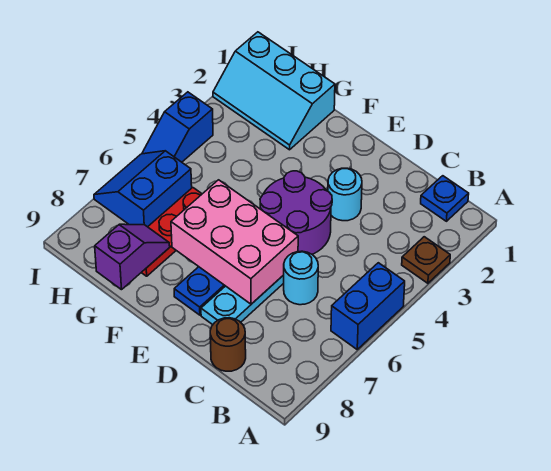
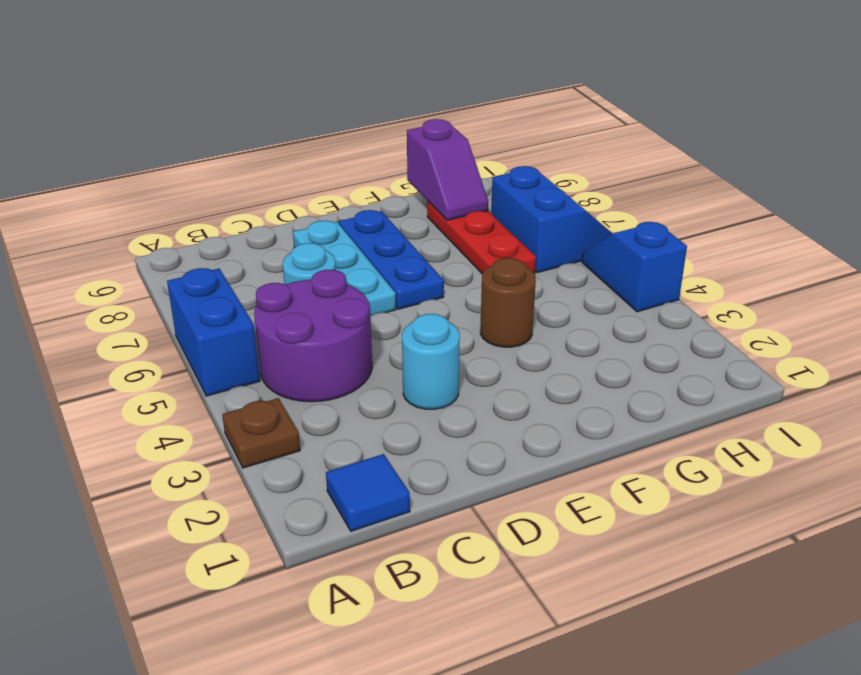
blue 1x1 plate [421,176,469,221] -> blue 1x1 tile [326,454,410,531]
brown 1x1 round brick [210,318,246,371] -> brown 1x1 round brick moved to [480,258,536,347]
purple 2x2 round brick [260,171,332,254] -> purple 2x2 round brick moved to [254,270,372,402]
pink 2x3 brick [171,180,298,304] -> none
cyan 2x3 slope [213,32,335,150] -> none

